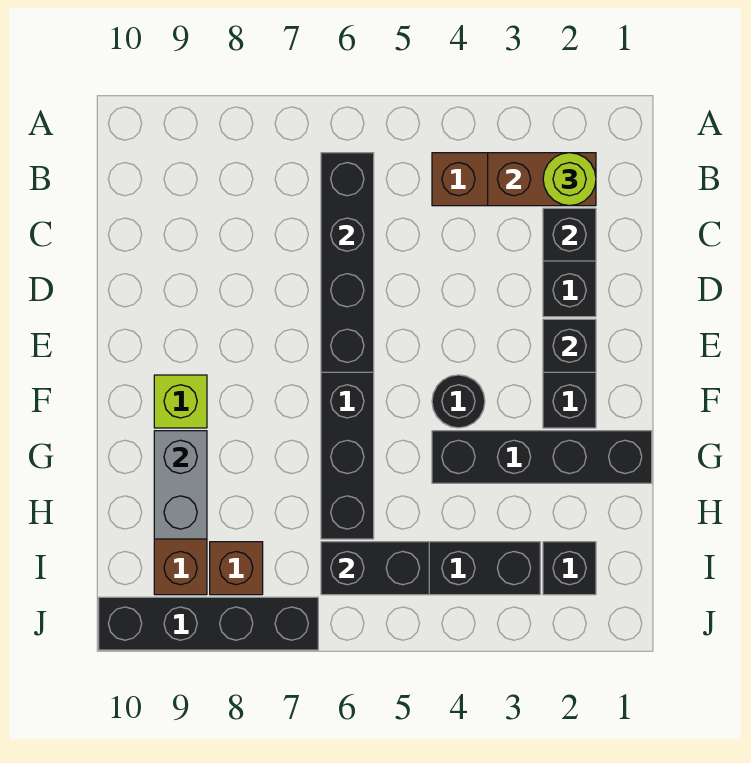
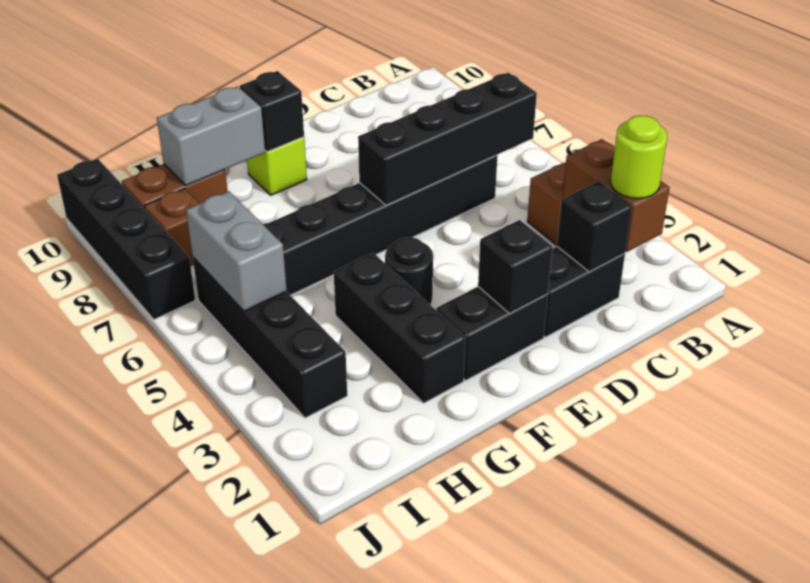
black 1x4 brick [432,431,652,483] -> black 1x3 brick [334,253,465,403]
black 1x1 brick [543,542,596,595] -> black 1x1 brick moved to [240,71,304,152]
black 1x2 brick [321,542,429,595] -> grey 1x2 brick [186,191,287,311]

